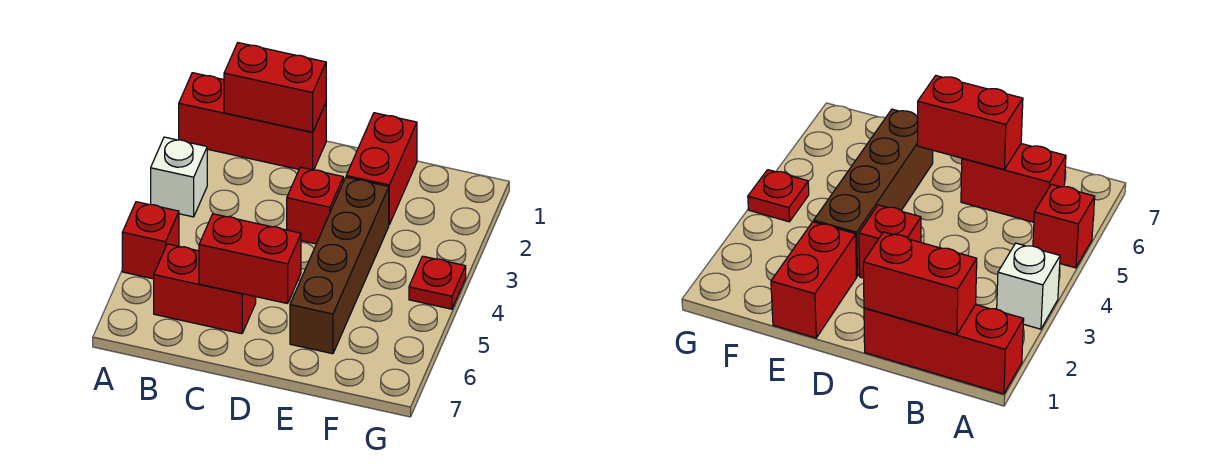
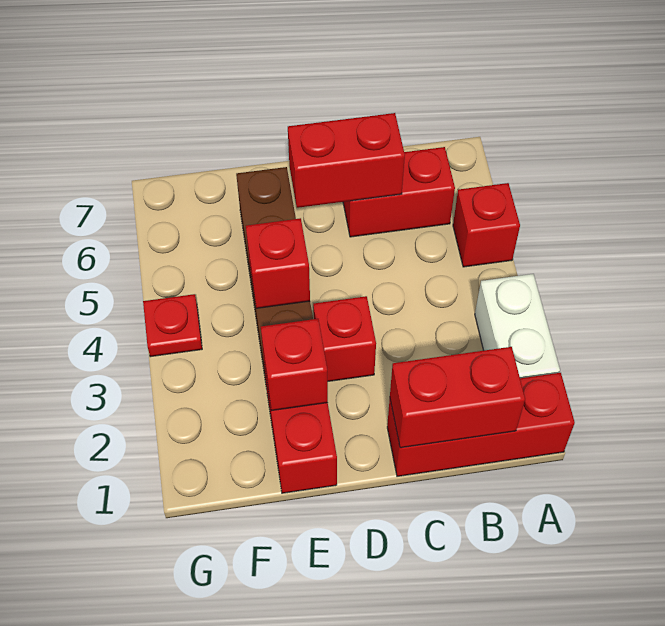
white 1x1 brick [151,137,207,217] -> white 1x2 brick [475,274,560,378]
none -> red 1x1 brick [261,319,328,411]
none -> red 1x1 brick [246,218,310,308]

